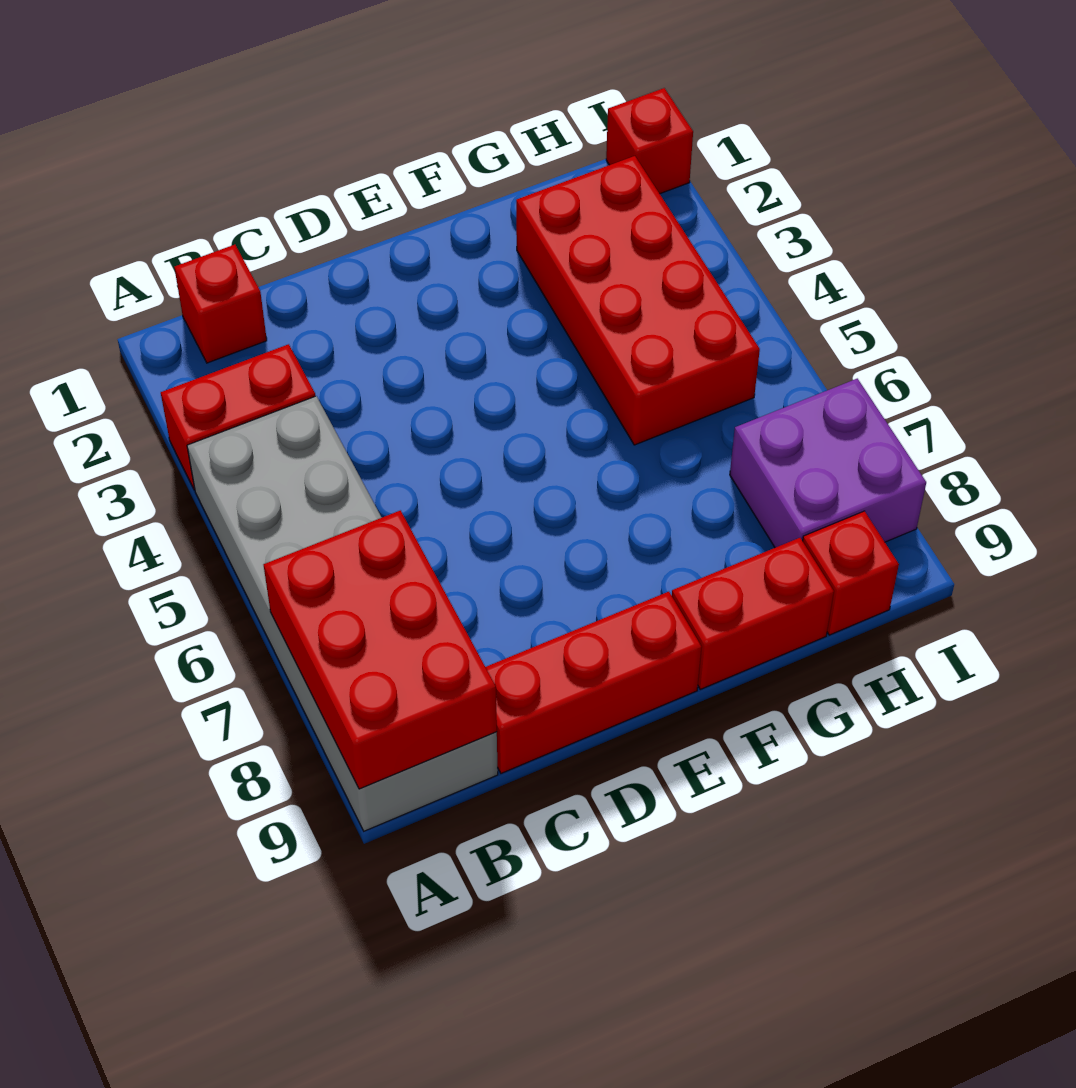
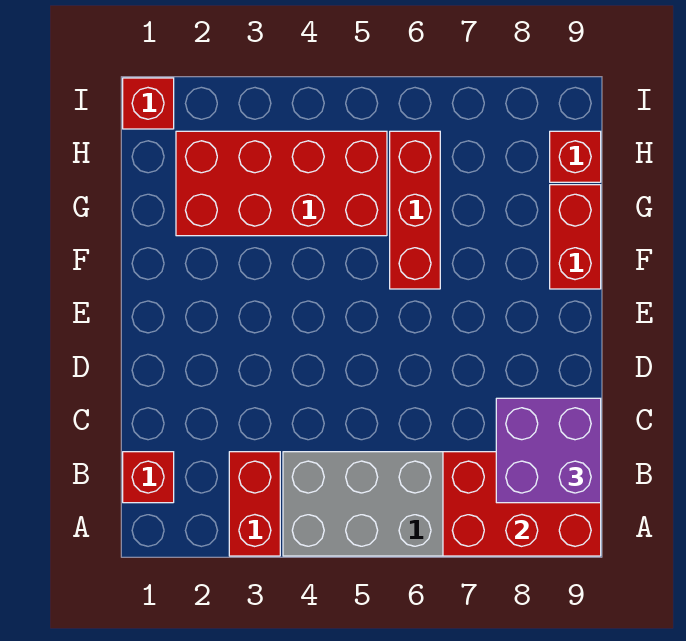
red 1x3 brick [486,592,702,773] -> red 1x3 brick moved to [390,131,440,289]
purple 2x2 brick [730,379,926,548] -> purple 2x2 brick moved to [496,398,601,503]

